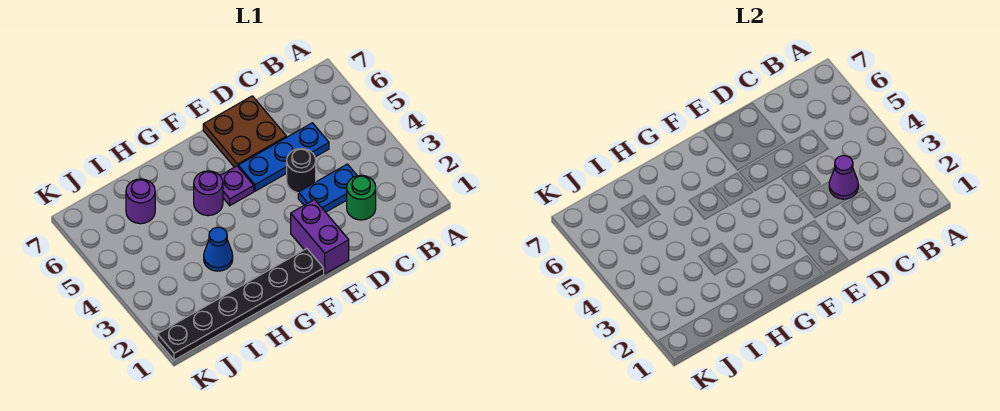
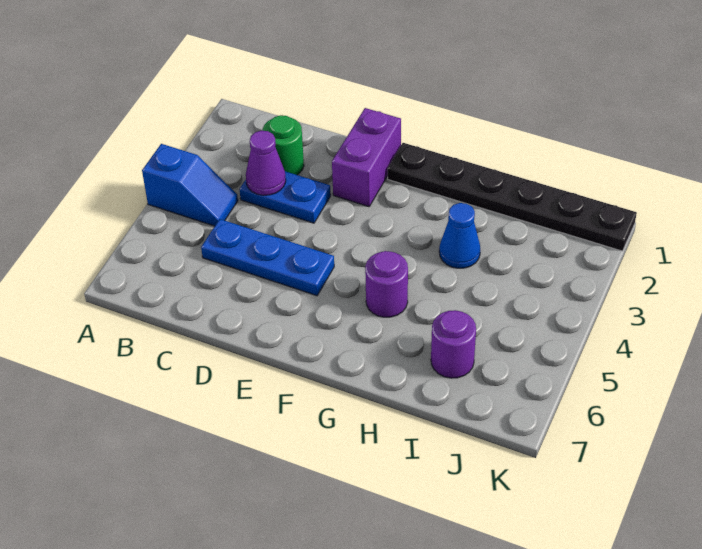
none -> blue 1x2 slope [142,144,238,226]
black 1x1 round brick [287,149,316,193] -> none
brown 2x2 plate [203,96,286,167] -> none
purple 1x1 plate [220,166,254,205] -> none

